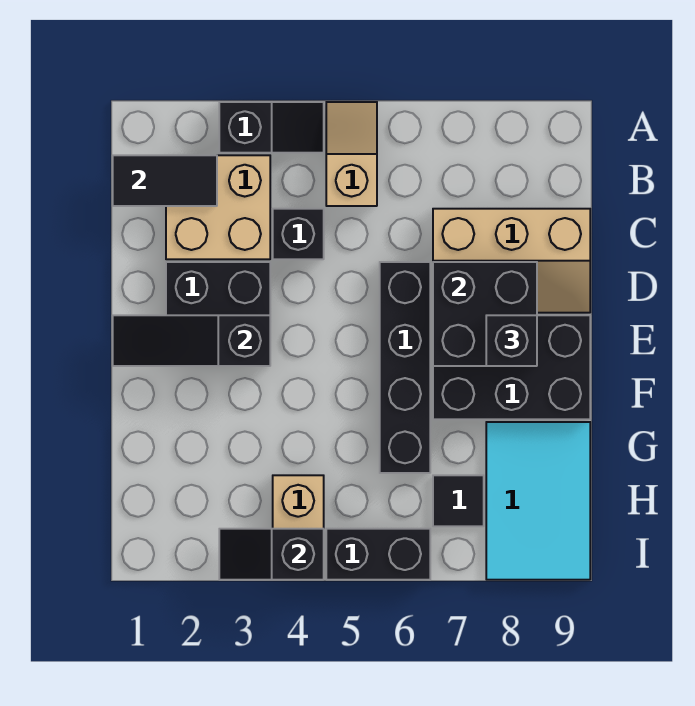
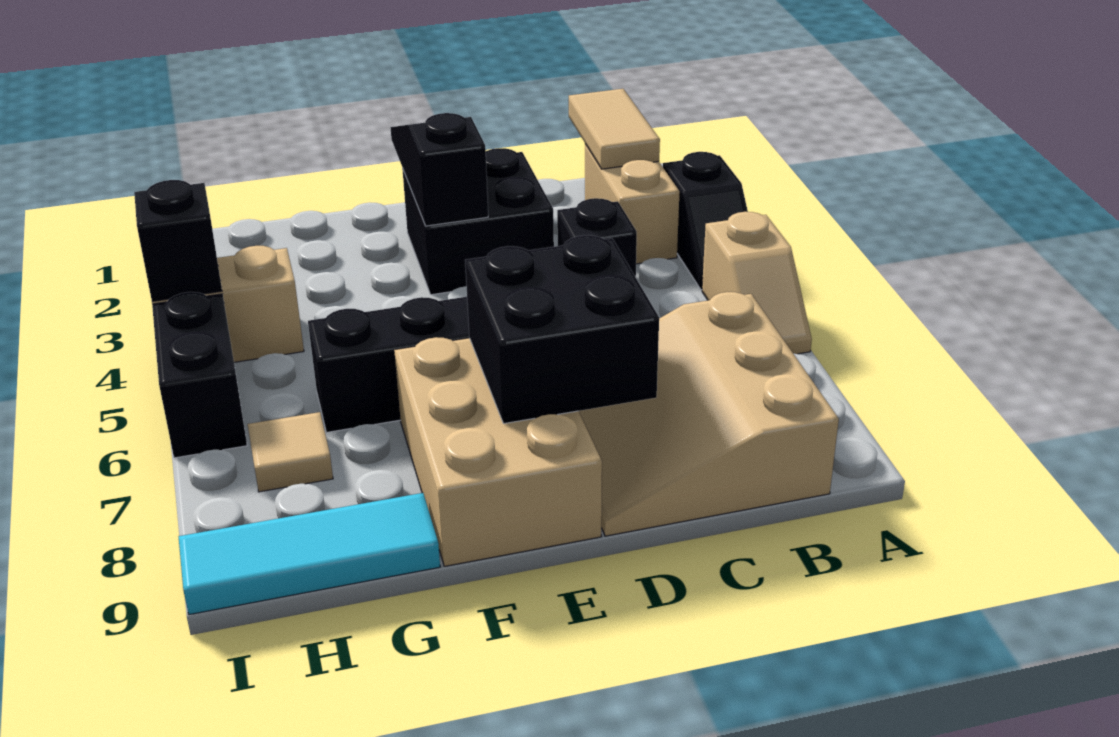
tan 1x2 slope [326,102,377,206] -> tan 1x2 slope turned to [702,212,812,354]
black 1x2 tile [113,155,217,206] -> tan 1x2 tile [569,89,660,169]
tan 2x2 brick [166,155,270,259] -> tan 1x2 brick [585,144,680,264]
tan 2x3 slope [433,209,590,313] -> tan 3x3 slope [579,292,839,536]
black 2x3 brick [433,315,590,419] -> tan 2x3 brick [394,337,602,566]
black 1x1 brick [486,315,537,366] -> none
cyan 2x3 tile [486,422,590,580] -> cyan 1x3 tile [179,493,440,615]
black 1x1 tile [433,475,484,526] -> tan 1x1 tile [248,412,333,492]

